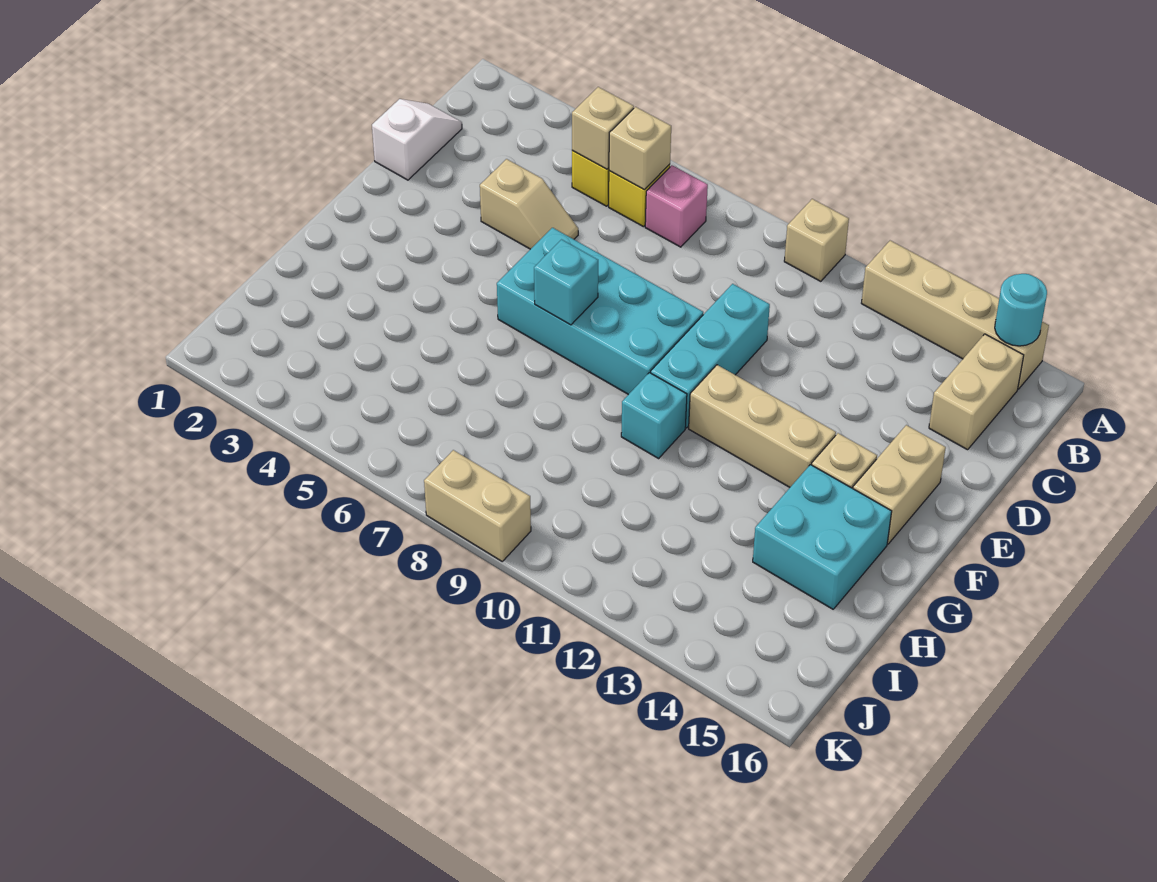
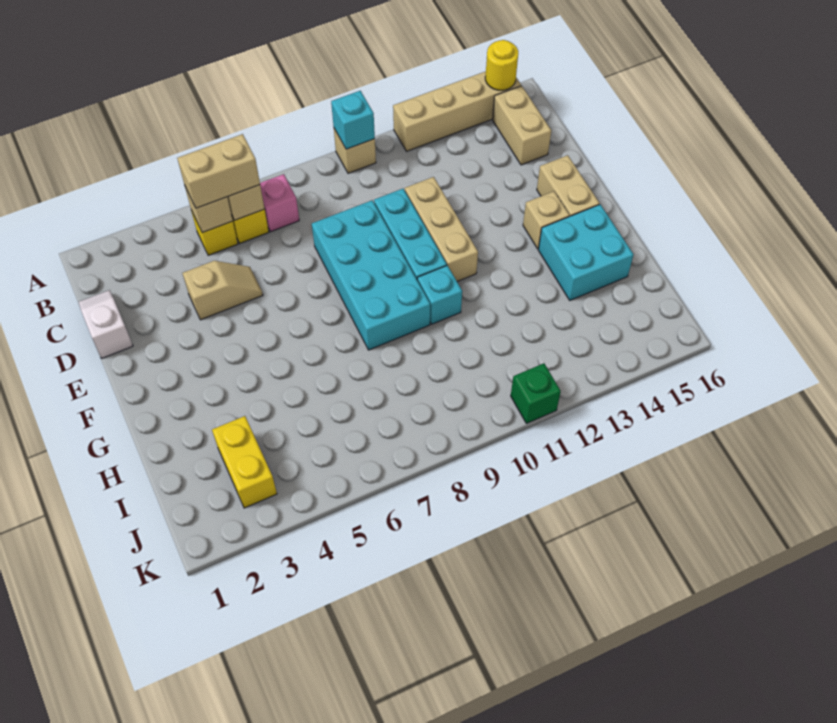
cyan 1x1 round brick [995,274,1047,346] -> yellow 1x1 round brick [485,40,518,90]
cyan 2x4 brick [497,228,703,395] -> cyan 2x4 brick turned to [312,200,430,350]
cyan 1x1 brick [534,240,598,325] -> cyan 1x1 brick moved to [331,91,375,149]
tan 1x3 brick [689,365,836,487] -> tan 1x3 brick turned to [405,177,478,281]
none -> yellow 1x2 brick [212,416,277,508]
tan 1x2 brick [424,450,531,561] -> tan 1x2 brick moved to [177,134,260,208]
none -> green 1x1 brick [511,363,561,423]

